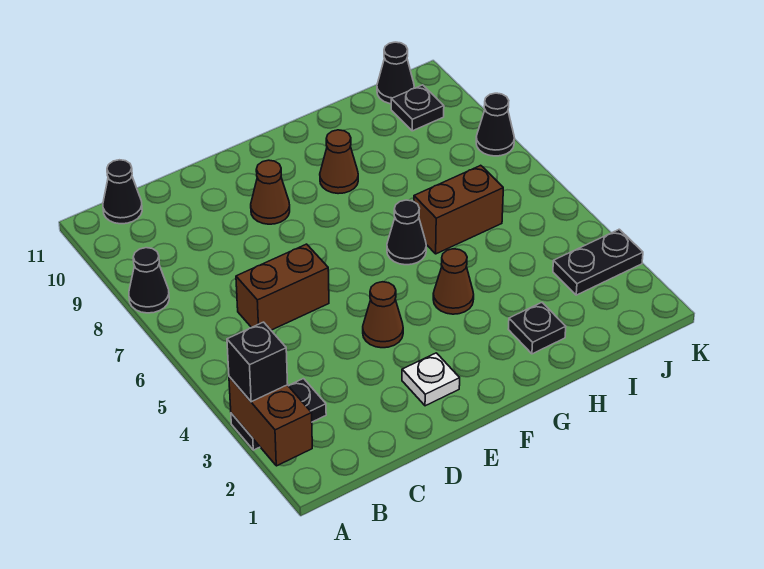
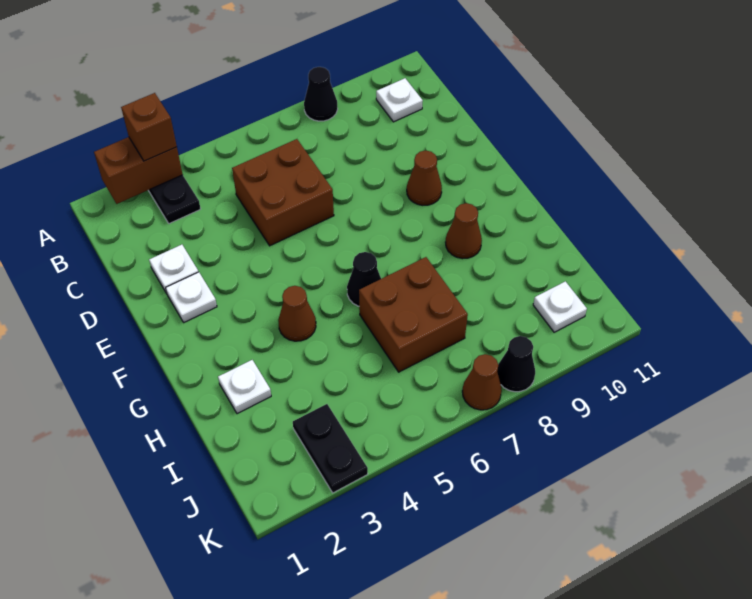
black 1x1 brick [227,322,288,402] -> brown 1x1 brick [121,93,177,161]
none -> white 1x1 plate [376,78,423,122]
black 1x1 cone [103,160,142,224] -> none
brown 1x2 brick [236,244,329,330] -> brown 2x2 brick [232,139,334,246]
none -> white 1x1 plate [149,245,198,293]
brown 1x1 cone [363,282,403,348] -> brown 1x1 cone moved to [462,354,502,410]
black 1x1 plate [508,303,566,354] -> white 1x1 plate [218,360,271,414]
brown 1x2 brick [414,165,503,254] -> brown 2x2 brick [359,257,468,372]
black 1x1 plate [391,85,444,131] -> white 1x1 plate [533,281,587,332]
black 1x1 cone [377,42,414,104] -> none

